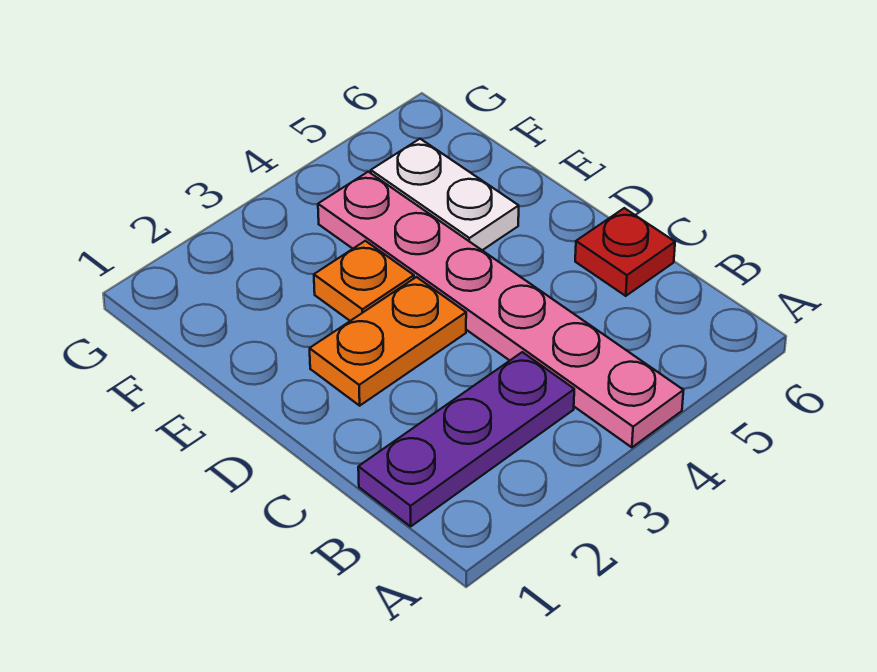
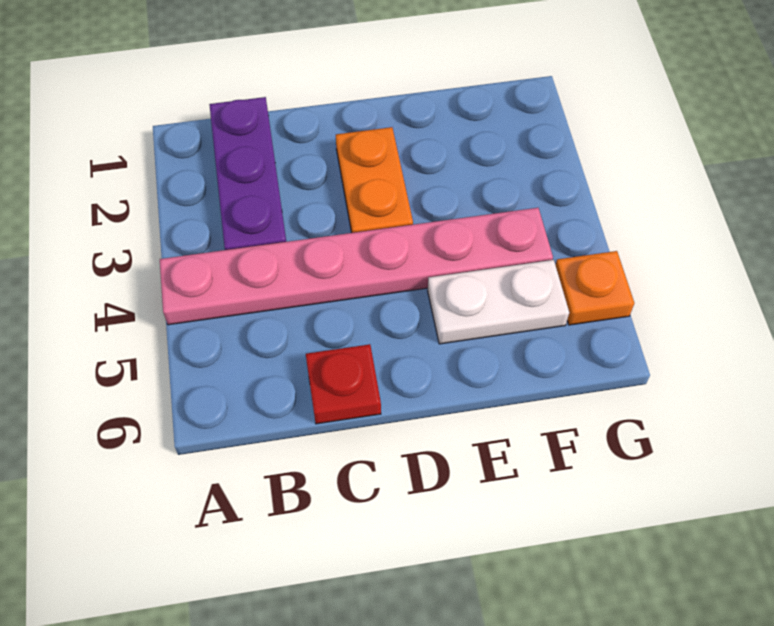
orange 1x1 plate [314,241,414,321] -> orange 1x1 plate moved to [556,251,634,325]

